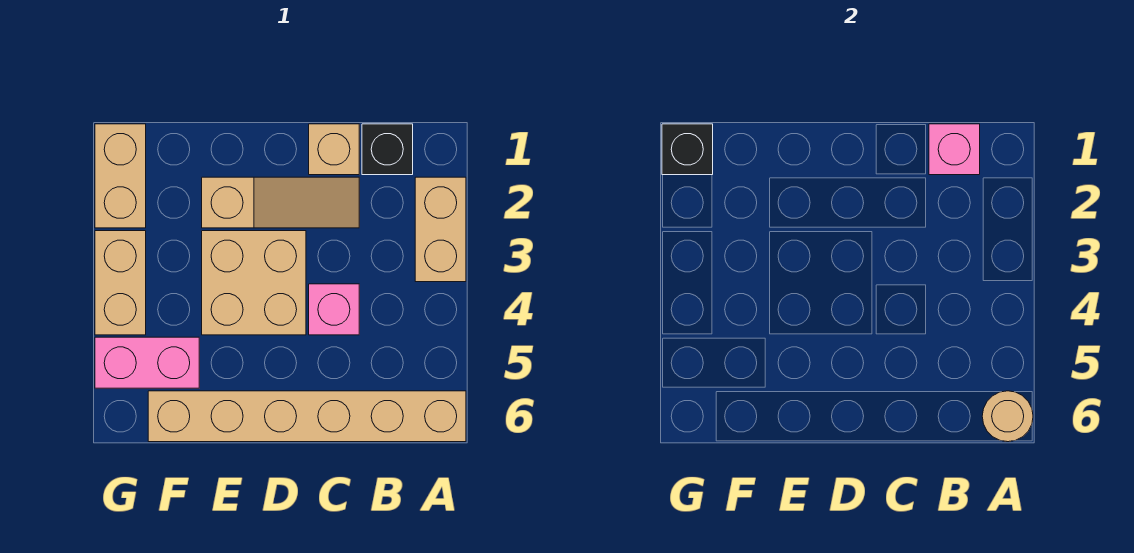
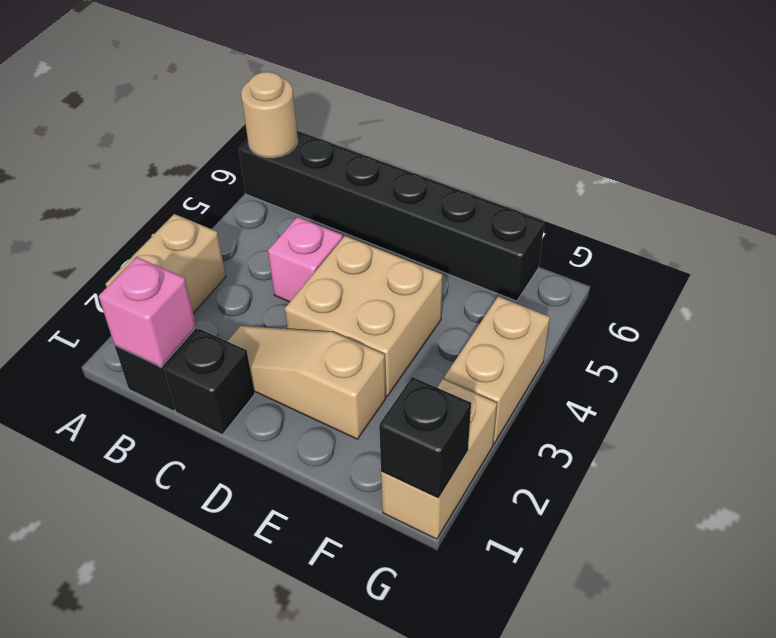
tan 1x6 brick [148,391,466,442] -> black 1x6 brick [239,132,544,301]
tan 1x1 brick [309,124,359,175] -> black 1x1 brick [164,329,255,434]
pink 1x2 brick [95,337,199,388] -> none

